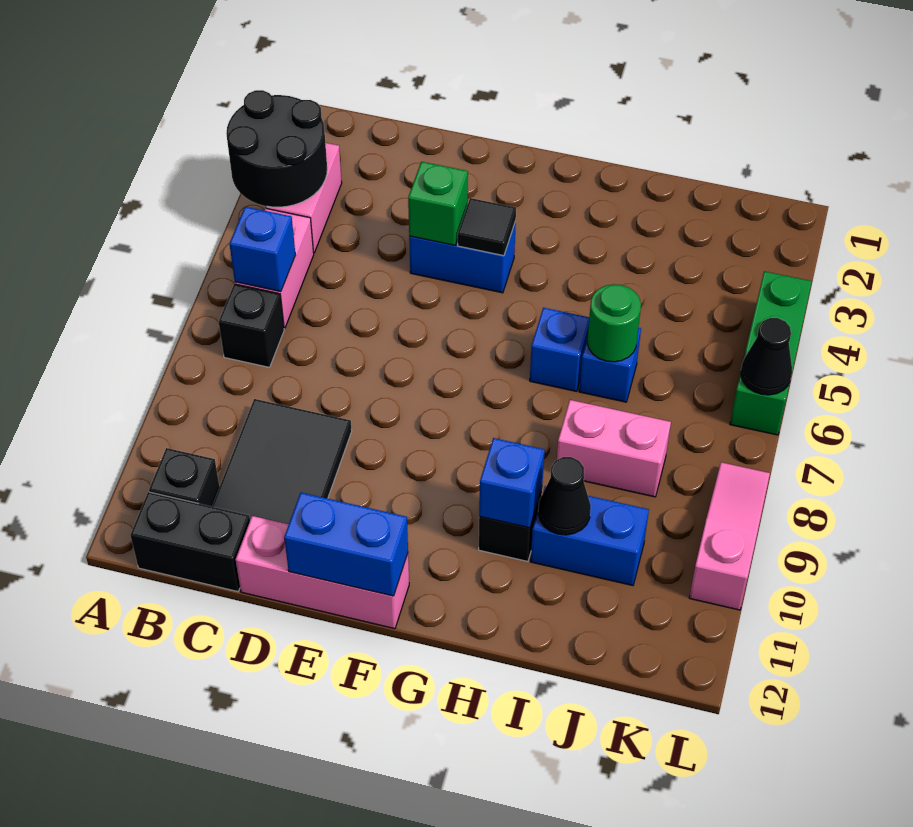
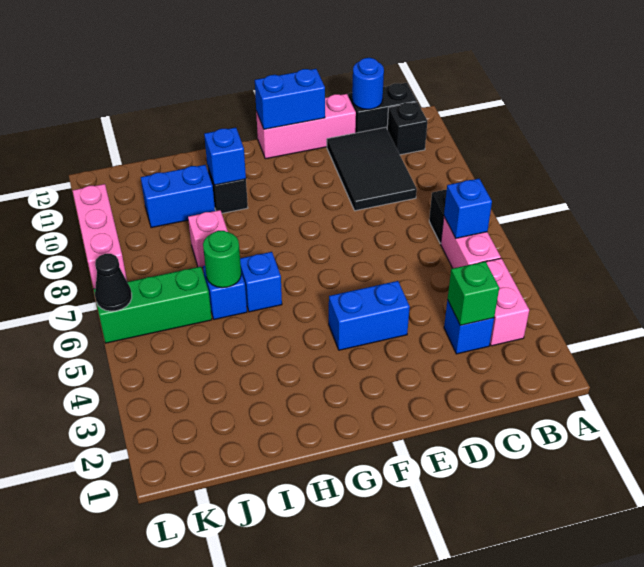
black 2x2 round brick [226,90,327,207] -> none
none -> blue 1x1 brick [444,300,494,354]
none -> blue 1x1 round brick [352,58,384,109]
green 1x1 brick [408,162,468,245] -> green 1x1 brick moved to [448,261,499,325]
black 1x1 tile [458,198,516,256] -> none
pink 1x2 brick [557,400,671,497] -> pink 1x1 brick [188,210,228,268]
black 1x1 cone [538,457,591,535] -> none
green 1x3 brick [730,271,812,435] -> green 1x3 brick turned to [94,267,212,343]
pink 1x3 slope [689,462,770,610] -> pink 1x3 brick [73,184,127,289]

